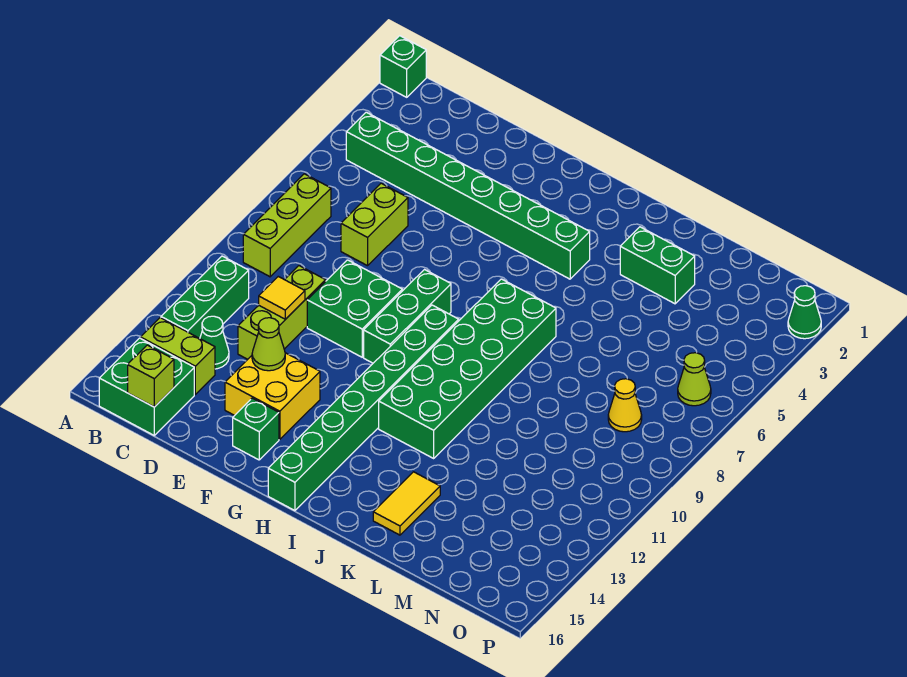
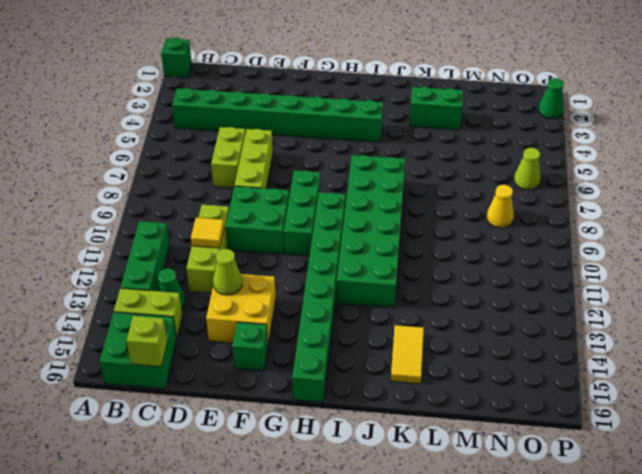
lime 1x3 brick [243,174,331,277] -> lime 1x3 brick moved to [235,129,273,188]

